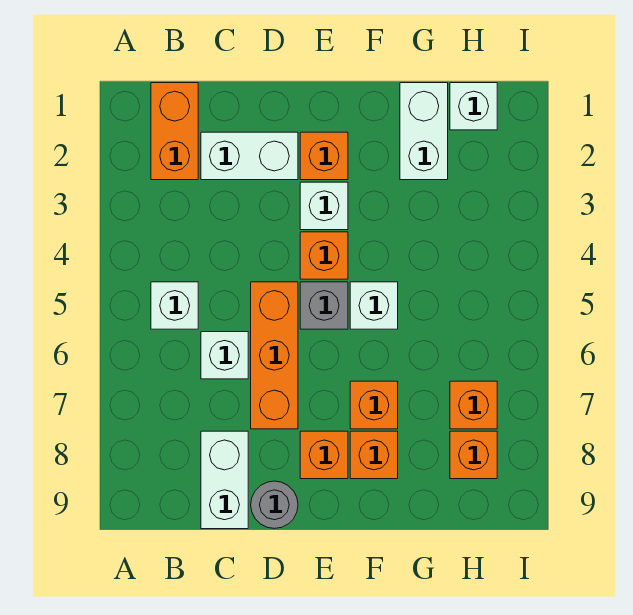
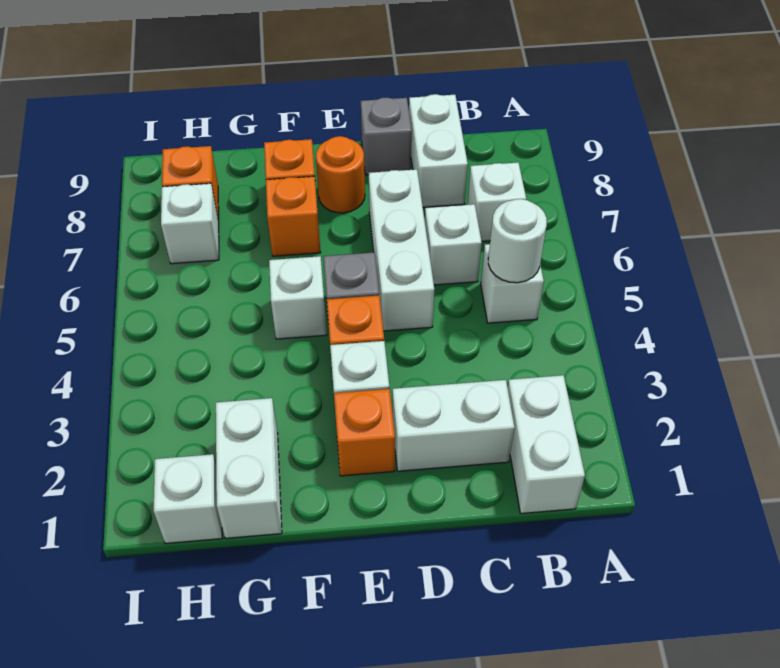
orange 1x2 brick [151,83,198,180] -> white 1x2 brick [508,375,585,514]
none -> white 1x1 round brick [488,199,547,283]
none -> white 1x1 brick [467,162,526,241]
orange 1x3 brick [251,282,298,429] -> white 1x3 brick [369,169,434,331]
grey 1x1 round brick [251,481,298,529] -> grey 1x1 brick [361,98,412,175]
orange 1x1 brick [300,431,348,479] -> orange 1x1 round brick [316,136,365,213]
orange 1x1 brick [450,381,497,429] -> white 1x1 brick [161,183,219,264]

